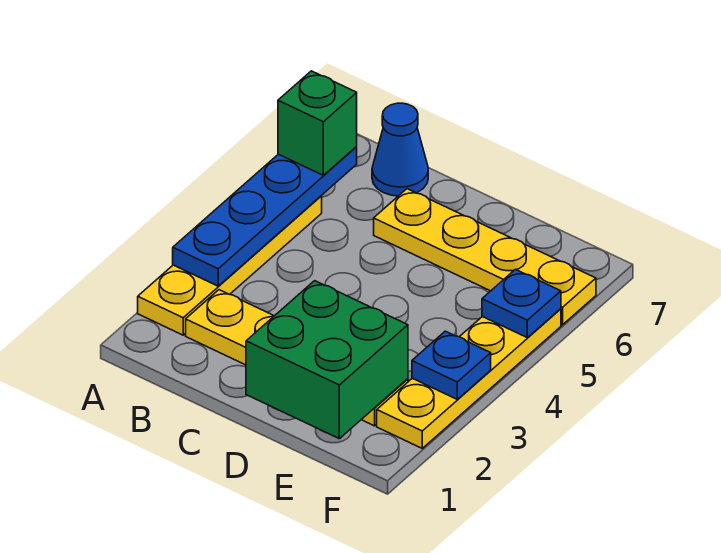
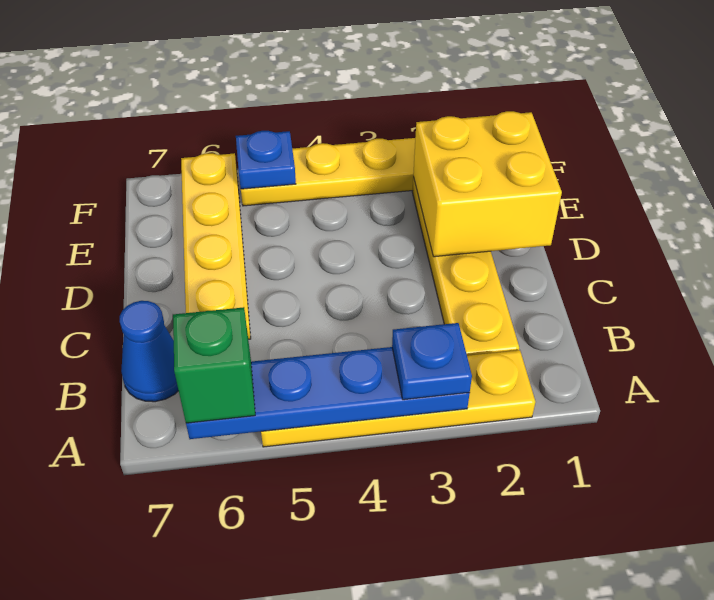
green 2x2 brick [246,281,408,439] -> yellow 2x2 brick [413,111,562,257]
blue 1x1 plate [412,331,491,399] -> blue 1x1 plate moved to [392,323,472,400]

